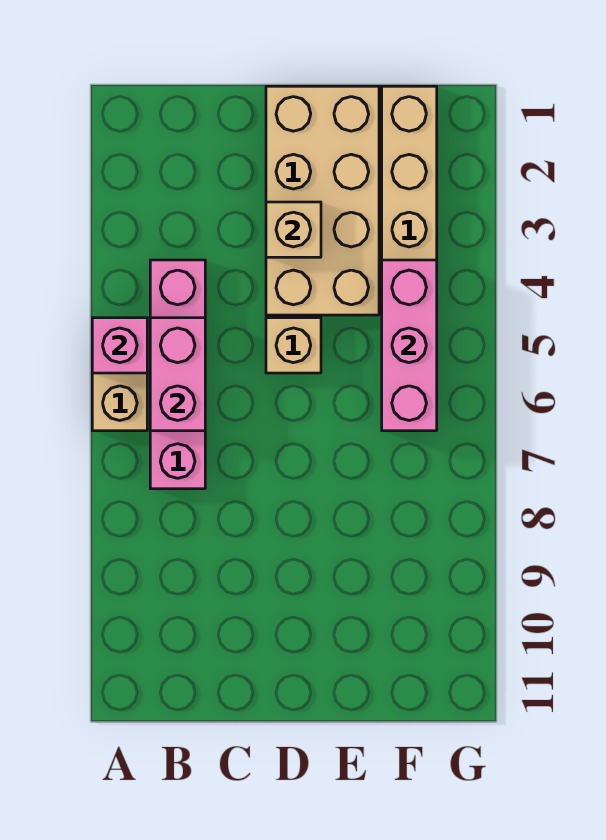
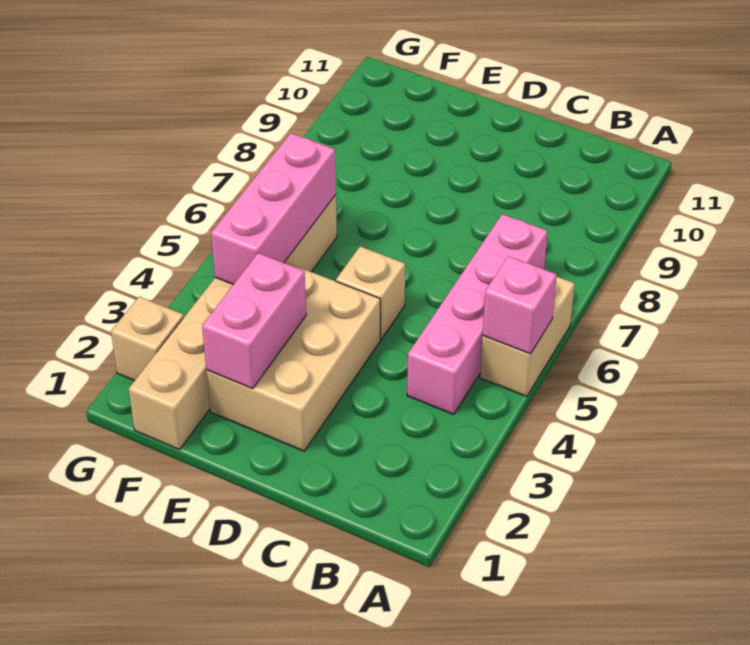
pink 1x2 brick [150,318,205,431] -> pink 1x2 brick moved to [202,253,306,389]
tan 2x4 brick [266,86,379,315] -> tan 2x3 brick [206,263,380,451]
tan 1x1 brick [266,202,321,257] -> tan 1x1 brick moved to [111,297,184,381]

